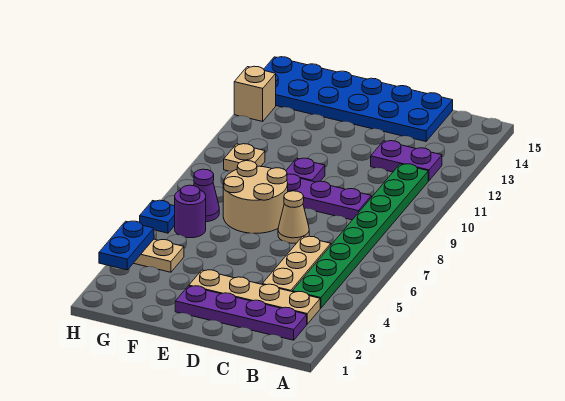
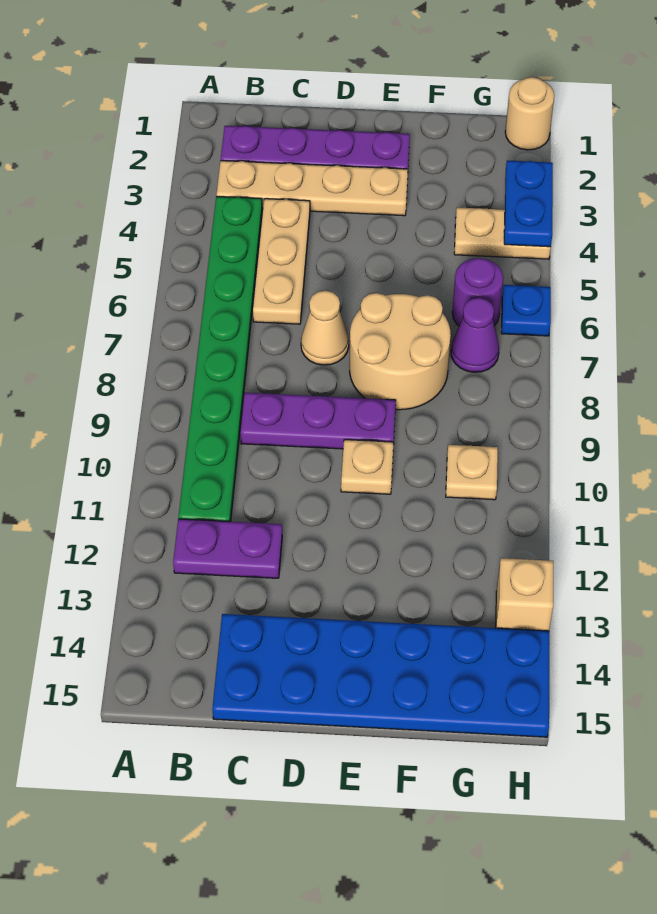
purple 1x1 plate [286,158,325,182] -> tan 1x1 plate [341,440,394,494]
none -> tan 1x1 round brick [505,77,554,150]

